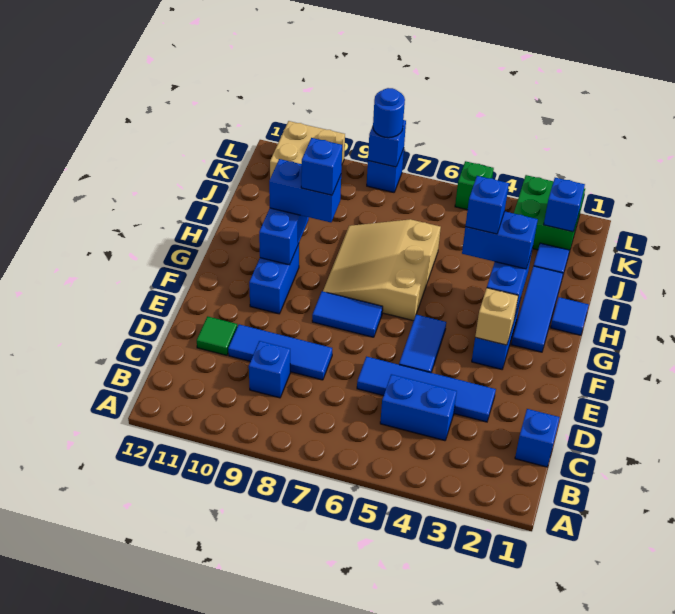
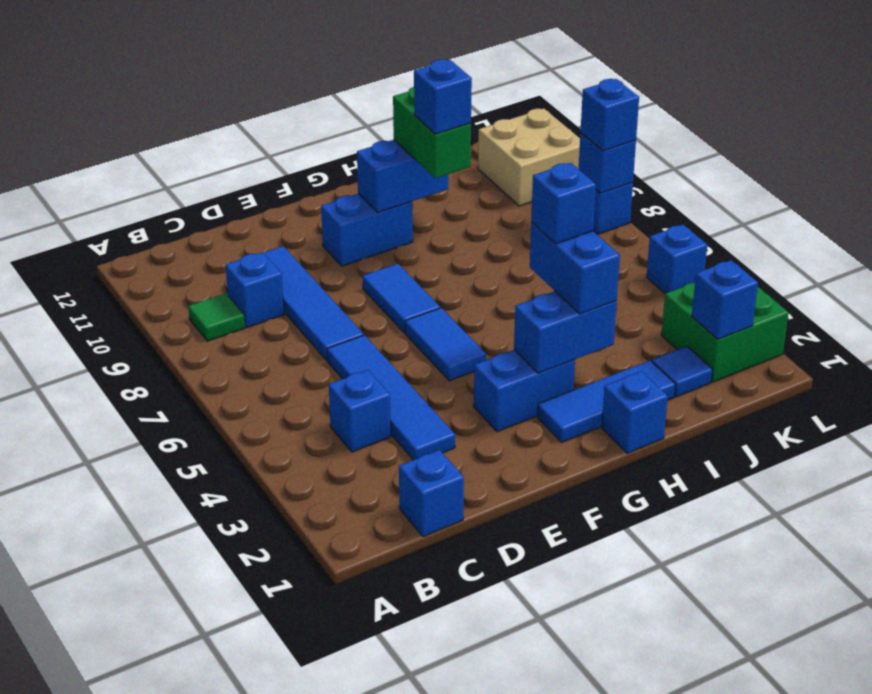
blue 1x2 brick [380,374,457,441] -> blue 1x1 brick [329,370,391,452]
blue 1x3 tile [228,324,332,380] -> blue 1x4 tile [264,246,364,361]
green 1x1 tile [197,316,237,355] -> green 1x1 tile moved to [188,293,245,341]
blue 1x2 tile [399,315,446,373] -> blue 1x2 tile turned to [405,308,486,381]
tan 1x1 brick [475,288,518,345] -> none
tan 3x3 slope [323,219,441,321] -> none
blue 1x1 tile [551,297,589,335] -> blue 1x1 brick [602,371,668,453]
blue 1x2 brick [269,159,341,222] -> green 1x2 brick [393,87,471,178]
green 1x1 brick [455,161,494,210] -> blue 1x1 brick [647,225,707,293]
blue 1x1 round brick [373,88,405,138] -> blue 1x1 brick [581,79,639,151]

